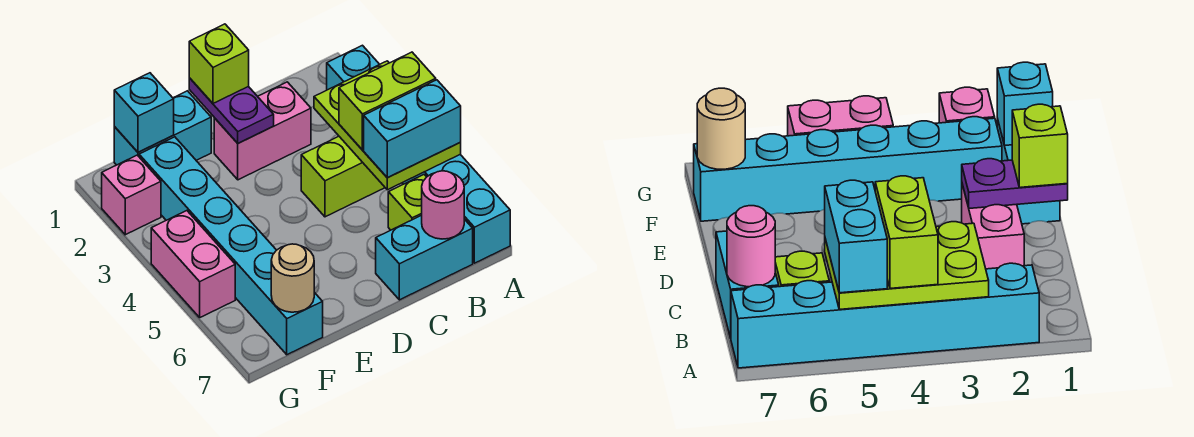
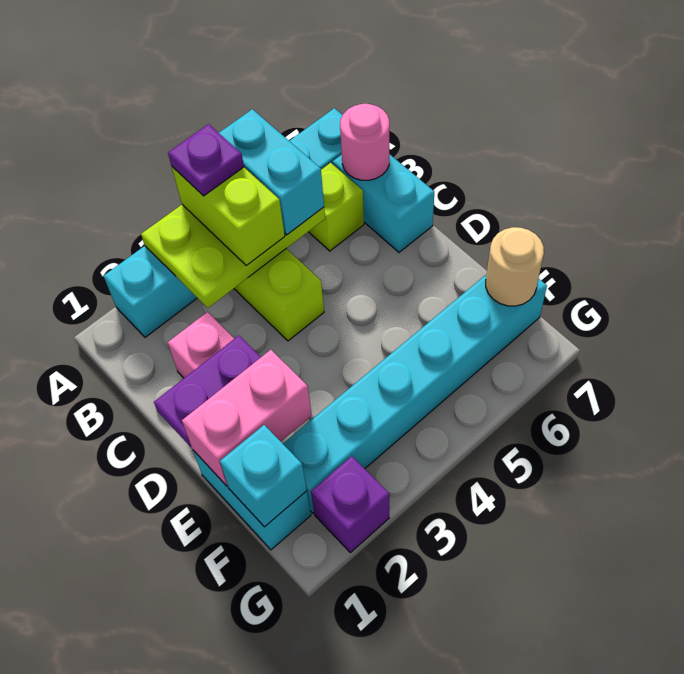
none -> purple 1x1 plate [168,124,244,196]
lime 1x1 brick [189,24,249,103] -> none
pink 1x1 brick [102,155,161,235] -> purple 1x1 brick [311,456,389,552]
pink 1x2 brick [151,211,235,317] -> pink 1x2 brick moved to [182,350,312,486]

